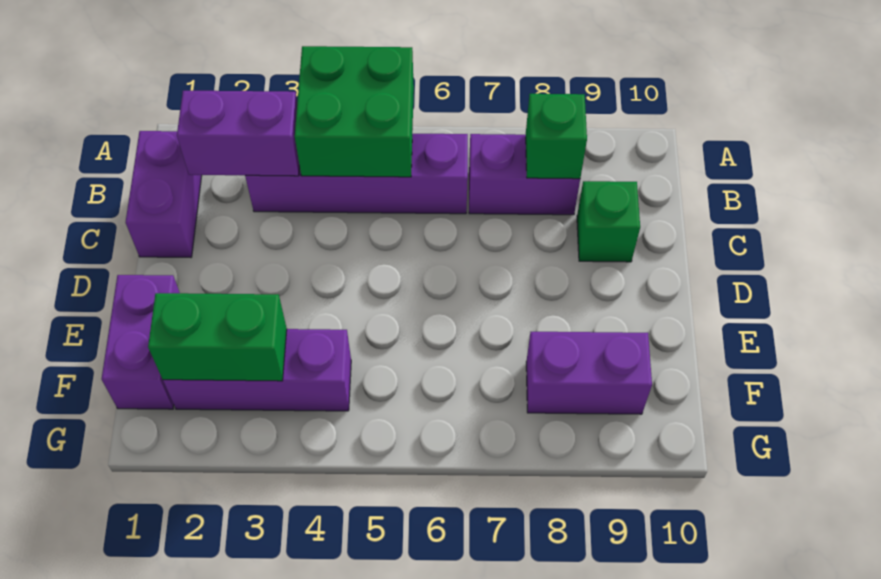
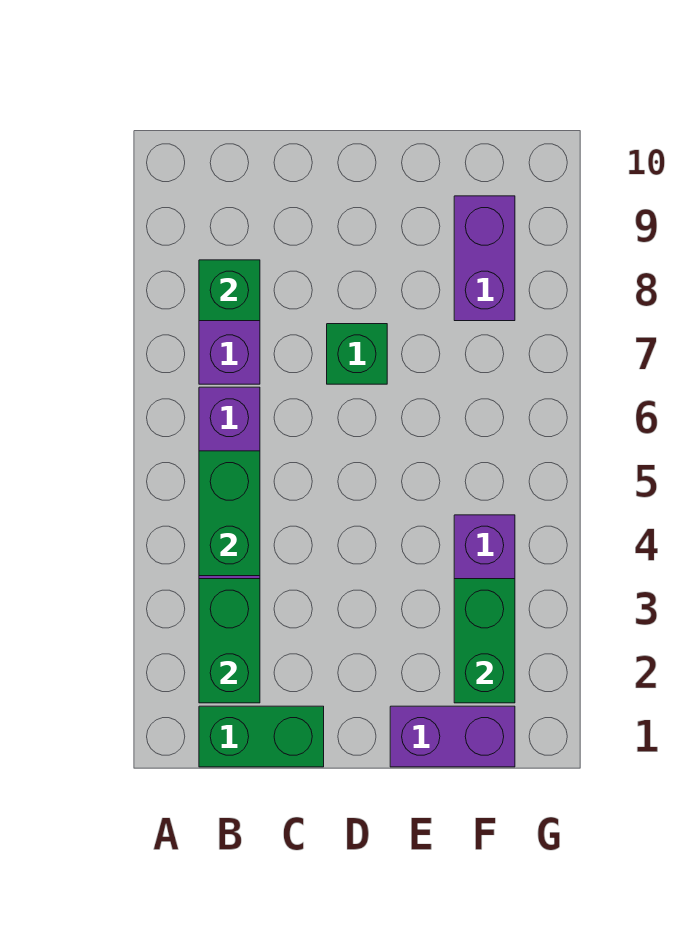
green 2x2 brick [295,46,414,177] -> green 1x2 brick [199,451,260,576]
purple 1x2 brick [126,131,202,257] -> green 1x2 brick [199,706,324,767]
purple 1x2 brick [177,91,299,176] -> green 1x2 brick [199,579,260,703]
green 1x1 brick [577,181,640,262] -> green 1x1 brick moved to [327,324,387,384]

